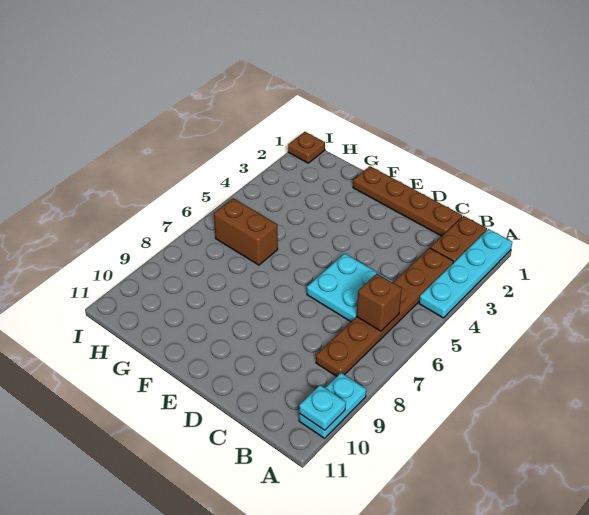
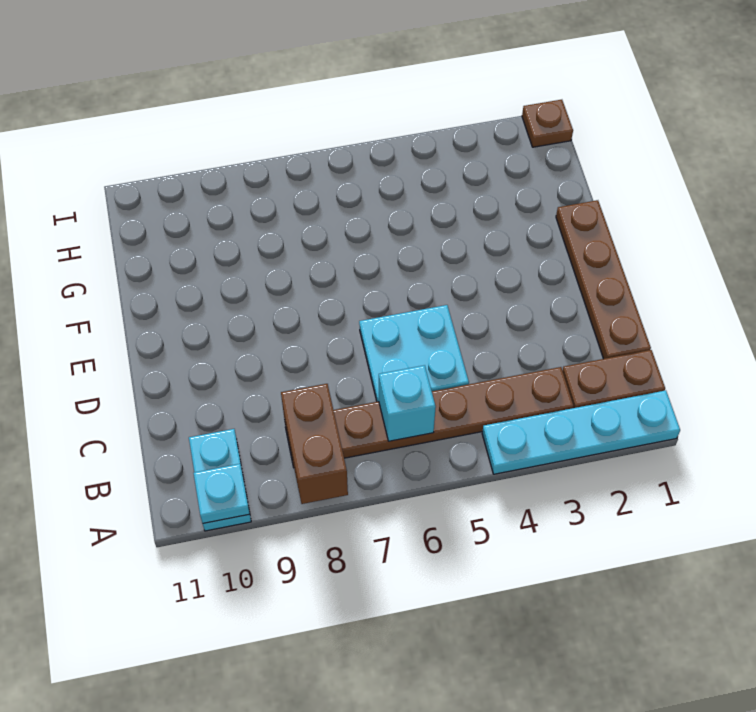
cyan 1x2 plate [299,373,366,438] -> cyan 1x2 plate turned to [189,429,251,531]
brown 1x1 brick [356,274,402,331] -> cyan 1x1 brick [378,365,436,441]
brown 1x2 brick [214,198,278,265] -> brown 1x2 brick moved to [281,384,348,504]

